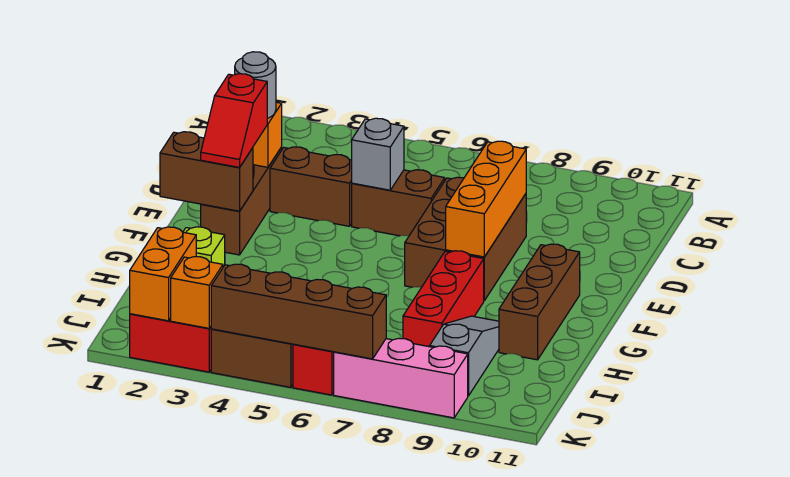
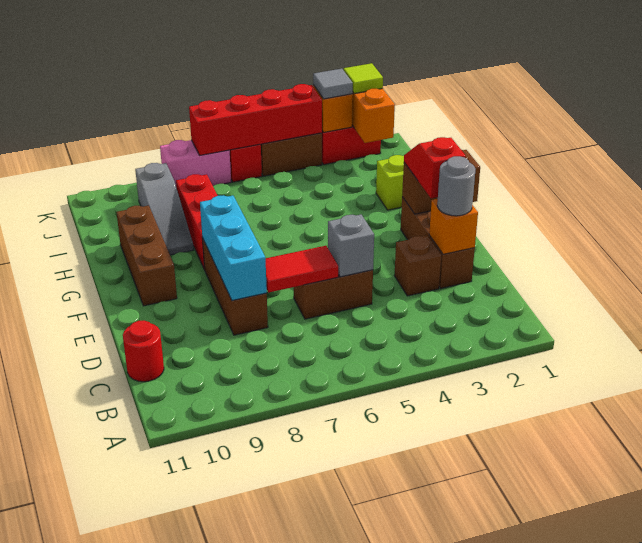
none -> red 1x1 round brick [123,321,164,382]
brown 1x2 brick [270,147,352,226] -> brown 1x1 brick [394,236,441,296]
none -> red 1x2 tile [266,246,338,292]
brown 2x3 brick [405,177,526,300] -> brown 1x3 brick [202,238,268,335]
orange 1x3 brick [446,141,526,257] -> cyan 1x3 brick [200,195,267,301]
none -> lime 1x1 tile [344,63,383,94]
none -> grey 1x1 tile [313,69,353,99]
brown 1x4 brick [211,264,386,359] -> red 1x4 brick [189,84,322,155]
pink 1x3 brick [334,338,468,418] -> pink 1x2 brick [160,140,231,186]

